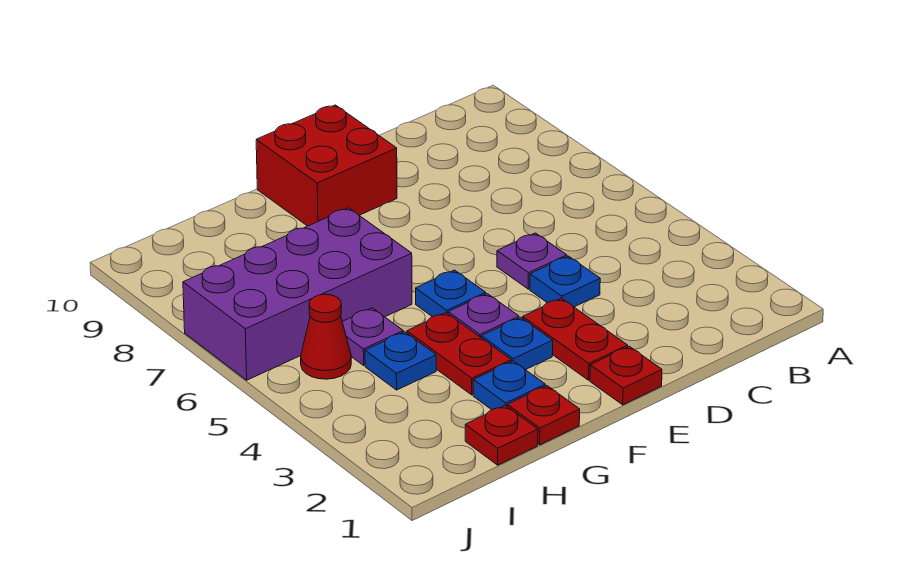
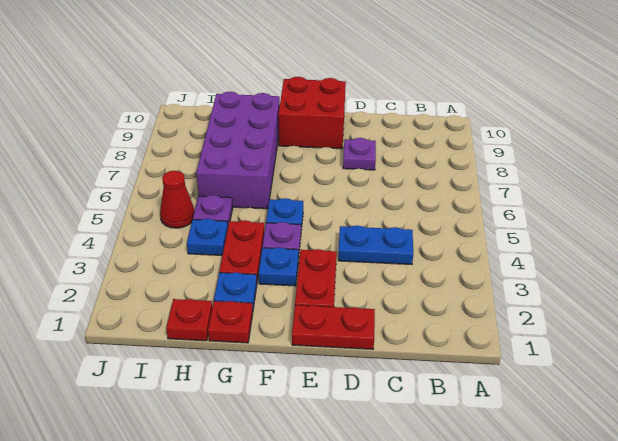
blue 1x1 plate [530,256,600,307] -> blue 1x2 plate [338,225,413,264]
purple 1x1 plate [497,233,567,289] -> purple 1x1 plate moved to [343,138,376,170]
red 1x1 plate [590,346,662,405] -> red 1x2 plate [292,305,375,349]
purple 2x4 brick [183,208,412,380] -> purple 2x4 brick turned to [196,92,280,209]

